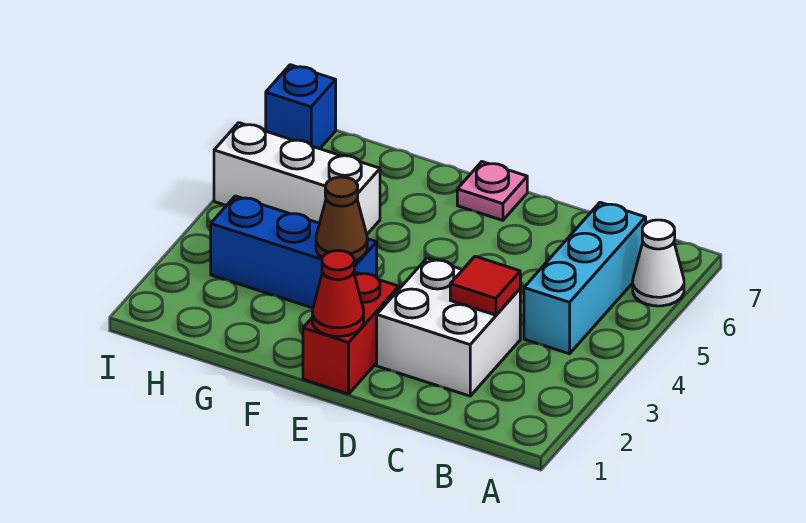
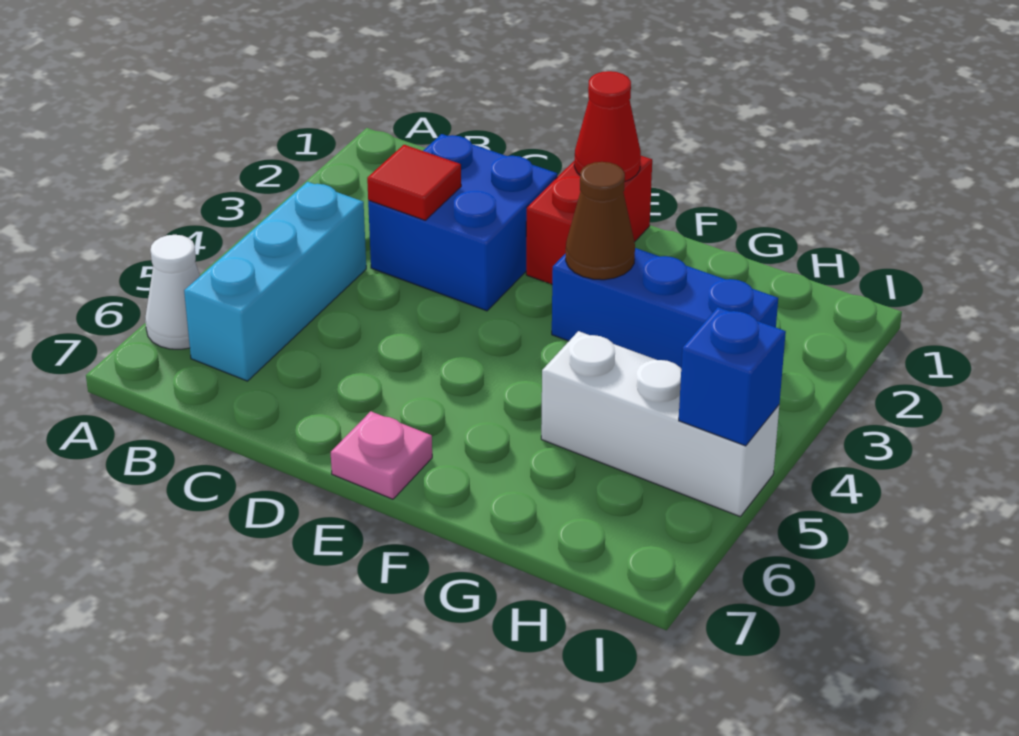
white 2x2 brick [377,258,520,396] -> blue 2x2 brick [368,134,557,311]
blue 1x1 brick [266,65,336,149] -> blue 1x1 brick moved to [679,307,786,446]

